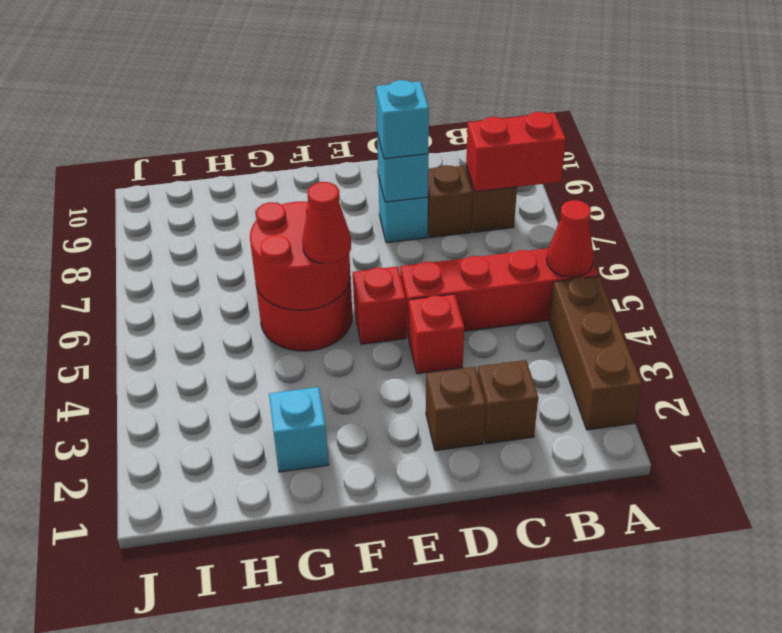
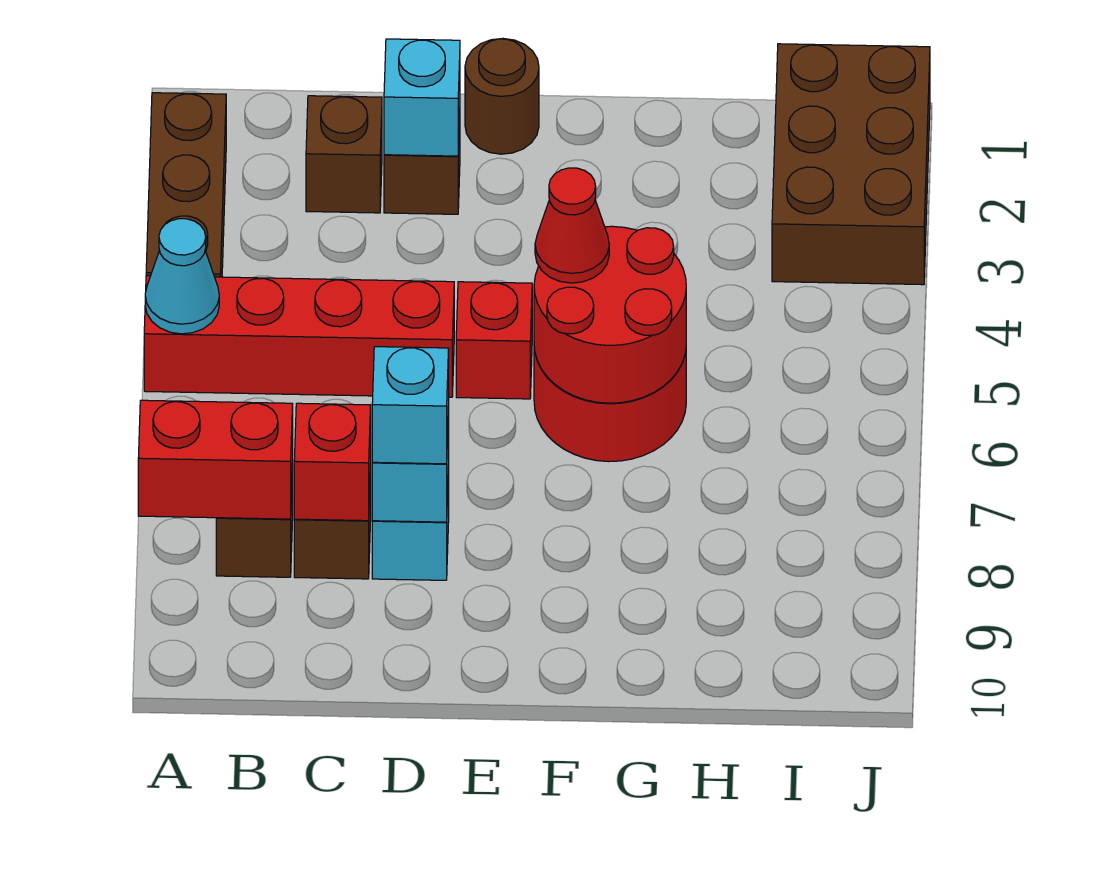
red 1x1 cone [547,200,594,277] -> cyan 1x1 cone [145,219,219,334]
red 1x1 brick [409,294,464,374] -> red 1x1 brick moved to [294,403,371,521]
none -> brown 1x1 round brick [465,38,539,154]
cyan 1x1 brick [269,387,329,472] -> cyan 1x1 brick moved to [384,39,460,156]
none -> brown 2x3 brick [772,44,930,285]

